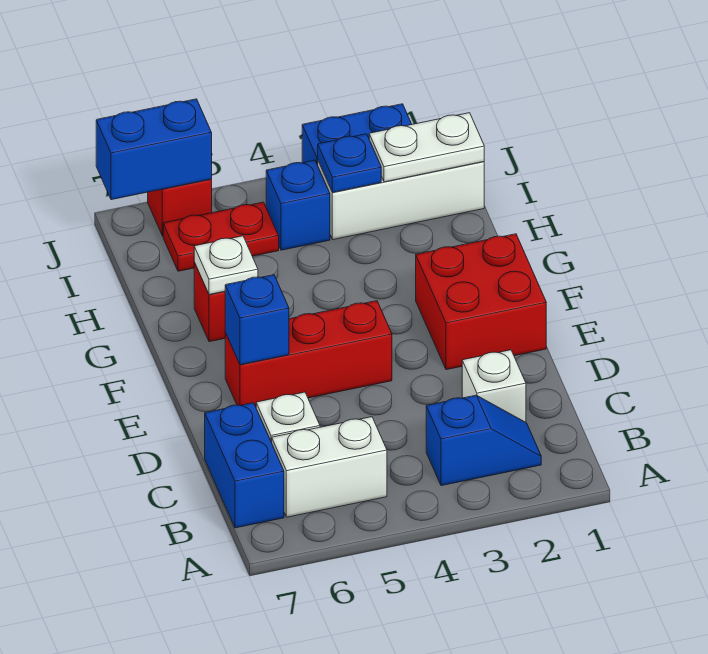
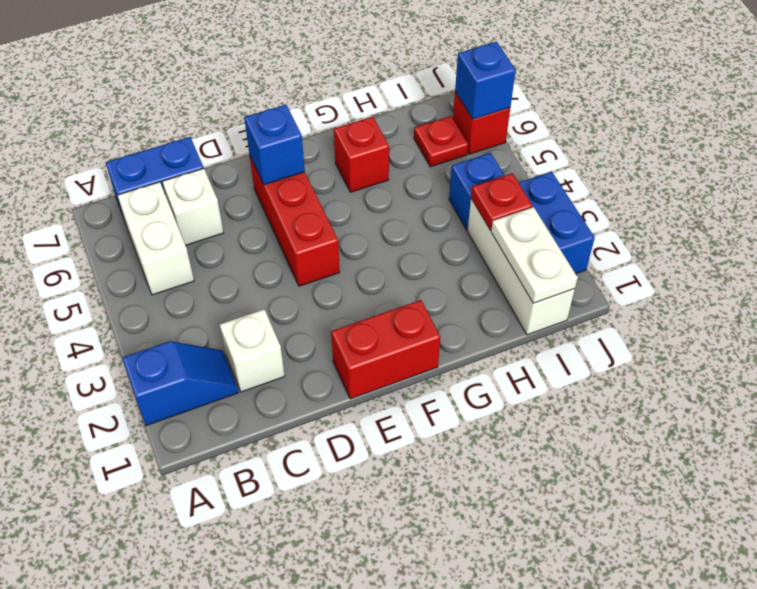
blue 1x2 slope [426,395,541,486] -> blue 1x2 slope turned to [122,341,238,426]
red 2x2 brick [416,234,546,370] -> red 1x2 brick [331,300,440,399]
white 1x1 plate [194,236,258,294] -> none
blue 1x1 plate [318,134,381,192] -> red 1x1 plate [471,173,533,230]
red 1x2 plate [163,202,279,271] -> red 1x1 plate [414,116,468,167]
blue 1x2 brick [96,99,212,200] -> blue 1x1 brick [455,42,516,119]

